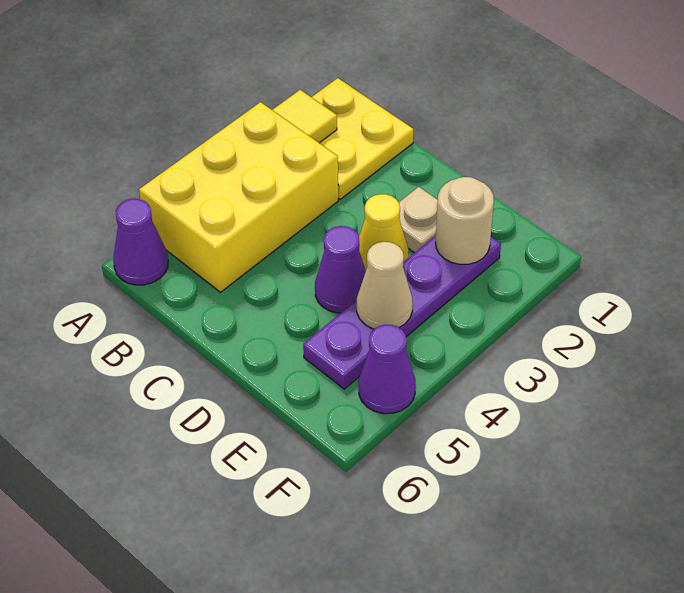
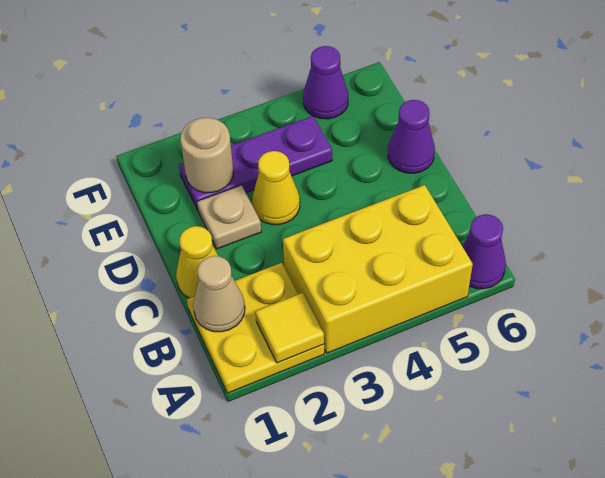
none -> yellow 1x1 cone [176,226,218,298]
purple 1x1 cone [315,226,366,313] -> purple 1x1 cone moved to [388,100,435,173]
purple 1x4 plate [303,236,501,389] -> purple 1x3 plate [179,116,332,210]
tan 1x1 cone [357,242,413,329] -> tan 1x1 cone moved to [193,256,245,332]

